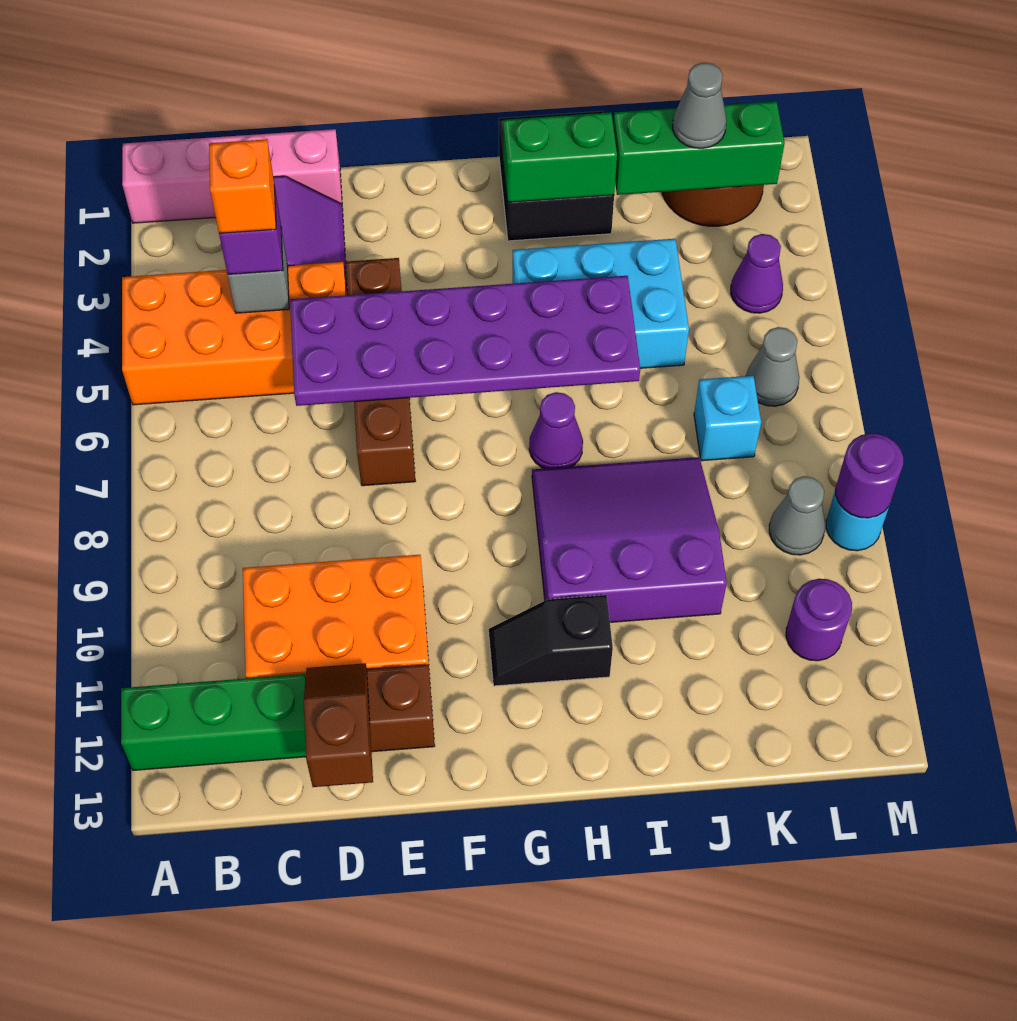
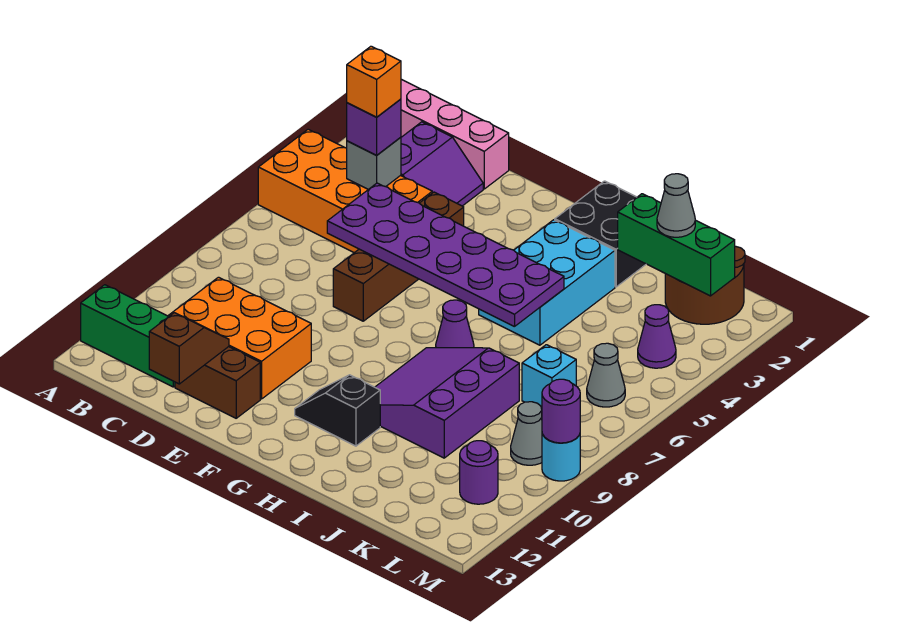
green 1x2 brick [503,112,617,202] -> none
cyan 2x3 brick [513,239,689,368] -> cyan 2x3 brick turned to [479,220,615,345]
purple 3x3 slope [532,457,727,622] -> purple 3x3 slope turned to [375,348,519,458]

